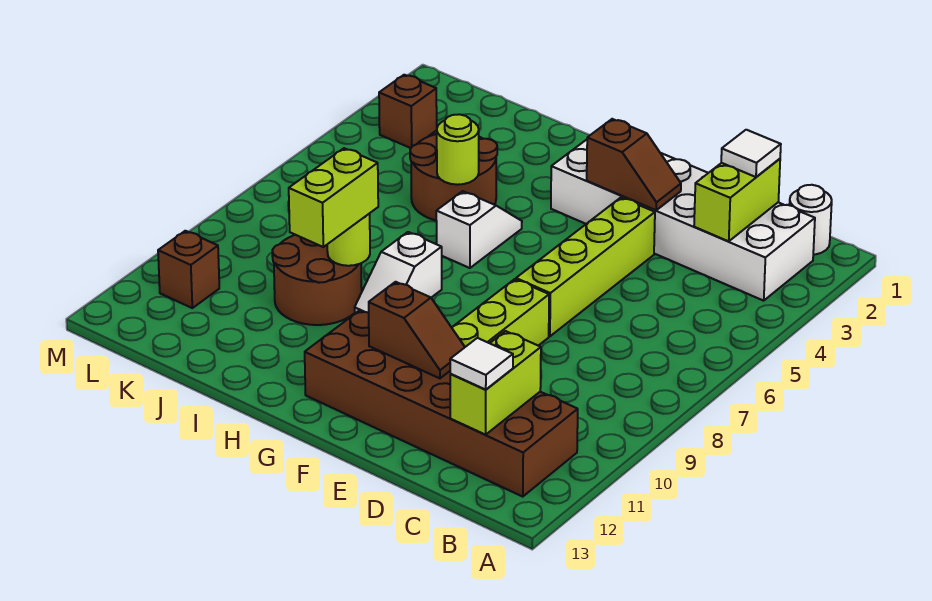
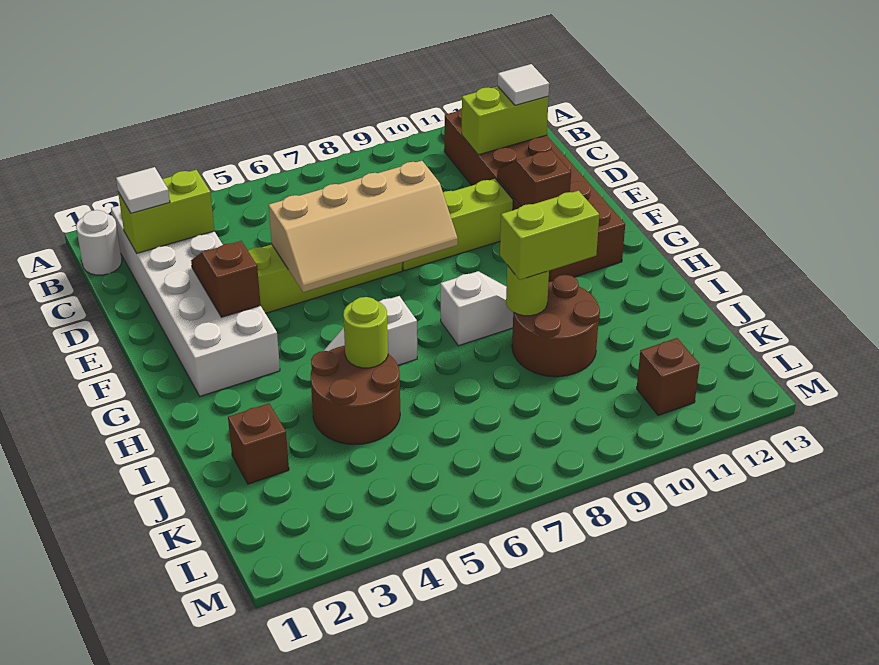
none -> tan 2x4 slope [269,161,458,292]
brown 1x1 brick [379,75,437,148] -> brown 1x1 brick moved to [228,403,289,484]

